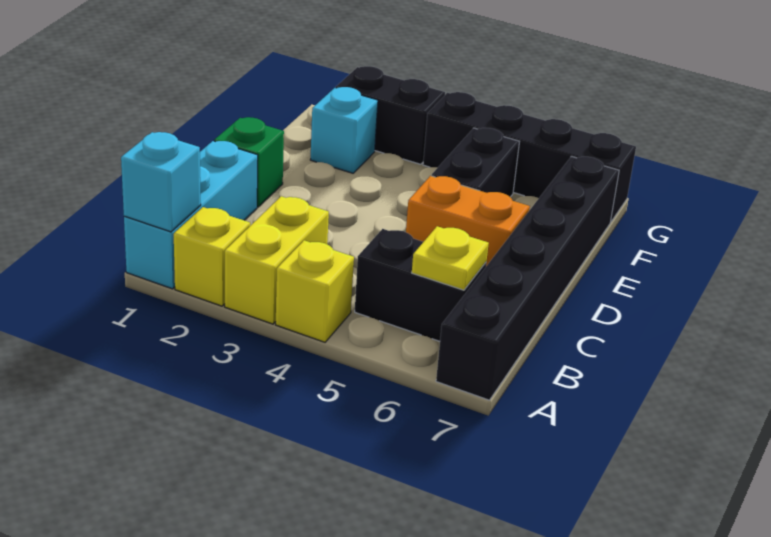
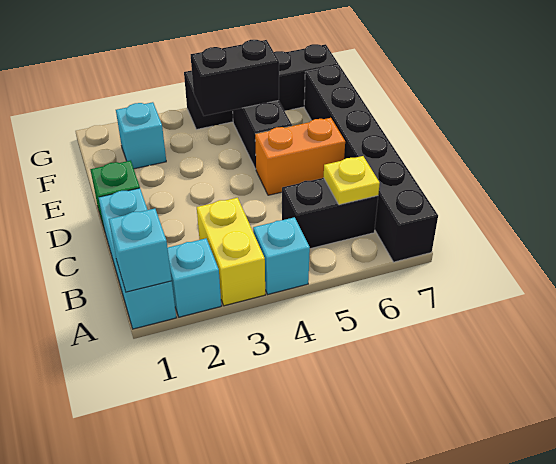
yellow 1x1 brick [174,207,250,306] -> cyan 1x1 brick [168,239,221,317]
yellow 1x1 brick [276,240,354,342] -> cyan 1x1 brick [253,217,310,294]
black 1x2 brick [336,66,445,164] -> black 1x2 brick moved to [191,40,279,116]

